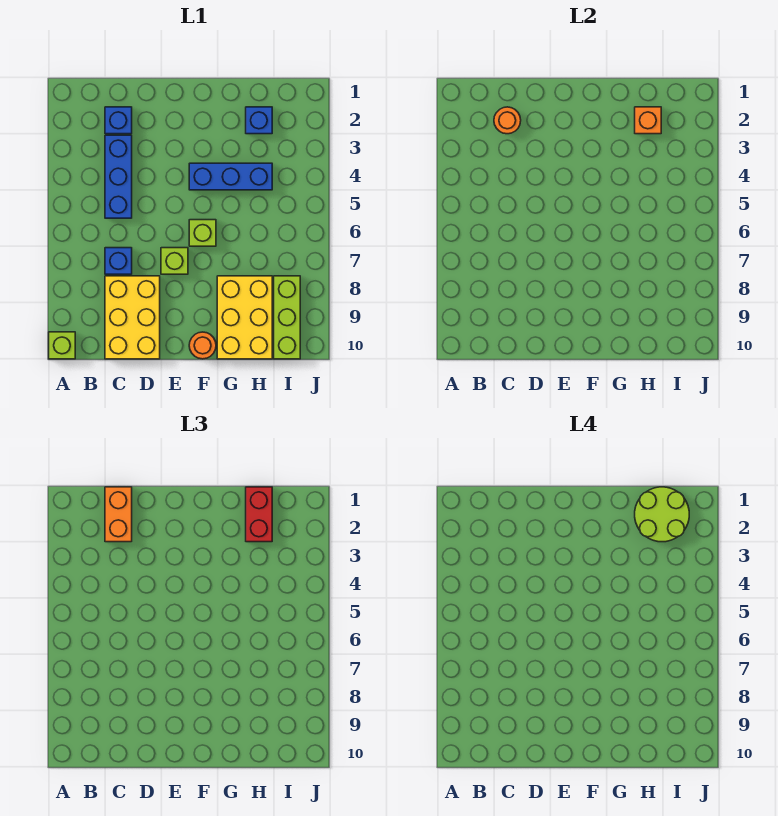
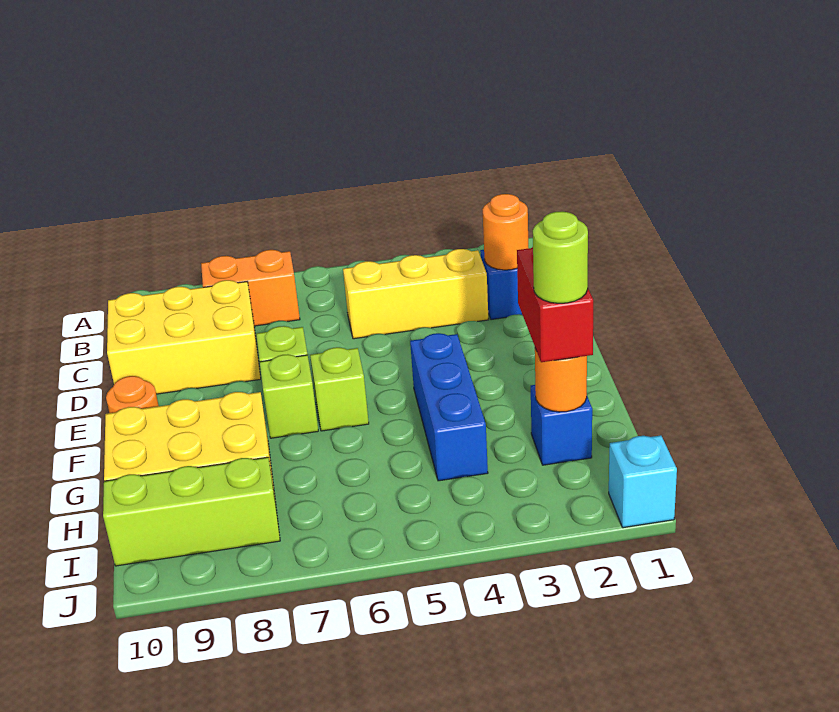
lime 1x1 brick [49,332,75,359] -> lime 1x1 brick moved to [260,354,318,438]
orange 1x2 brick [105,487,132,542] -> orange 1x2 brick moved to [201,250,300,326]
blue 1x3 brick [105,135,132,218] -> yellow 1x3 brick [343,249,489,339]
blue 1x1 brick [105,248,132,274] -> none
red 1x2 brick [246,487,272,542] -> red 1x2 brick turned to [517,247,593,362]
lime 2x2 round brick [635,487,689,542] -> lime 1x1 round brick [533,212,588,303]
orange 1x1 brick [635,107,661,134] -> orange 1x1 round brick [535,348,587,412]
none -> cyan 1x1 brick [609,435,677,528]

